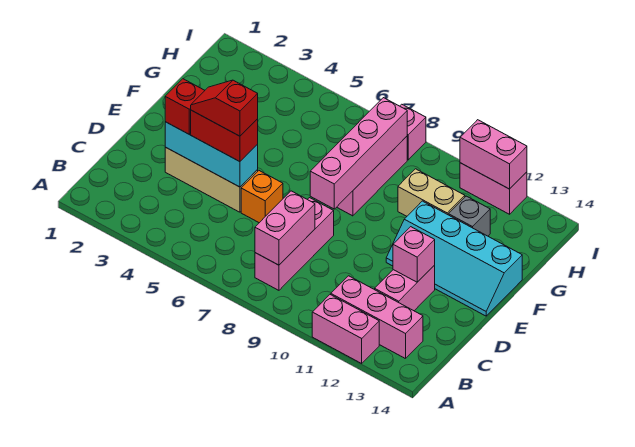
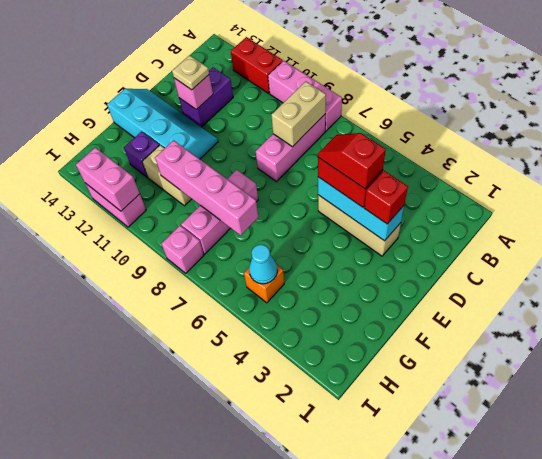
pink 1x2 brick [312,295,379,363] -> red 1x2 brick [231,37,283,93]
pink 1x2 brick [255,191,315,265] -> tan 1x2 brick [271,82,326,147]
pink 1x3 brick [331,276,423,359] -> pink 1x3 brick moved to [268,61,342,131]
pink 1x2 brick [375,265,435,311] -> purple 1x2 brick [179,67,233,127]
red 1x2 slope [191,80,258,136] -> red 1x2 slope turned to [318,133,386,189]
orange 1x1 brick [241,171,283,223] -> orange 1x1 brick moved to [244,265,284,303]
none -> tan 1x1 plate [172,55,209,90]
pink 1x4 brick [310,98,407,209] -> pink 1x4 brick turned to [155,140,258,235]
grey 1x1 brick [448,196,490,236] -> purple 1x1 brick [124,131,159,177]
none -> cyan 1x1 cone [249,245,277,284]

